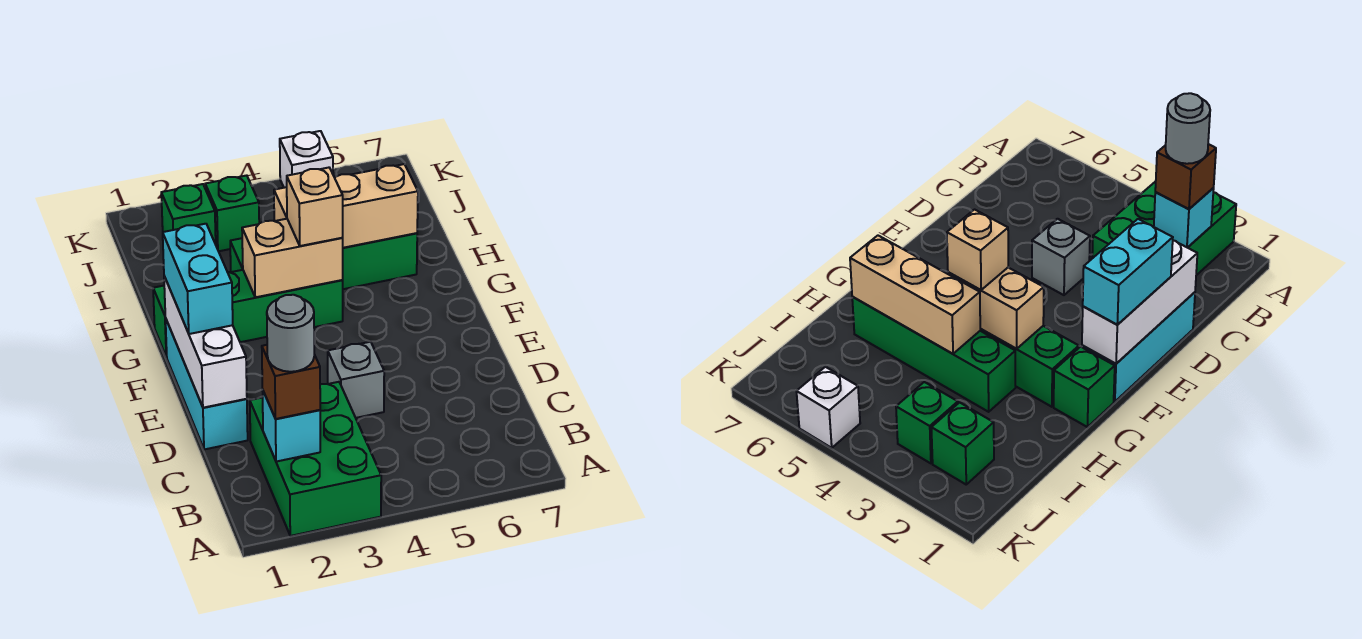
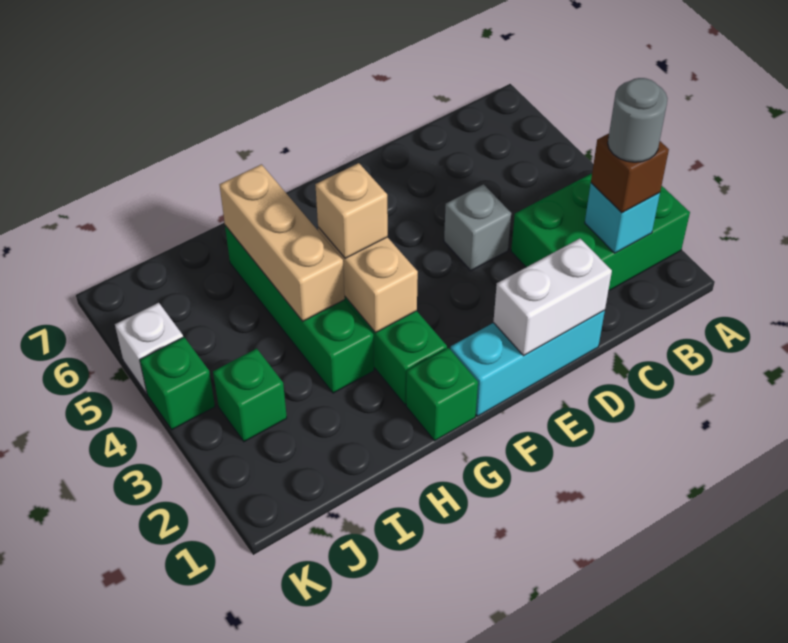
white 1x3 brick [164,276,247,408] -> white 1x2 brick [493,239,612,356]
cyan 1x2 brick [163,224,233,334] -> none
green 1x1 brick [161,184,216,244] -> green 1x1 brick moved to [140,337,215,430]

